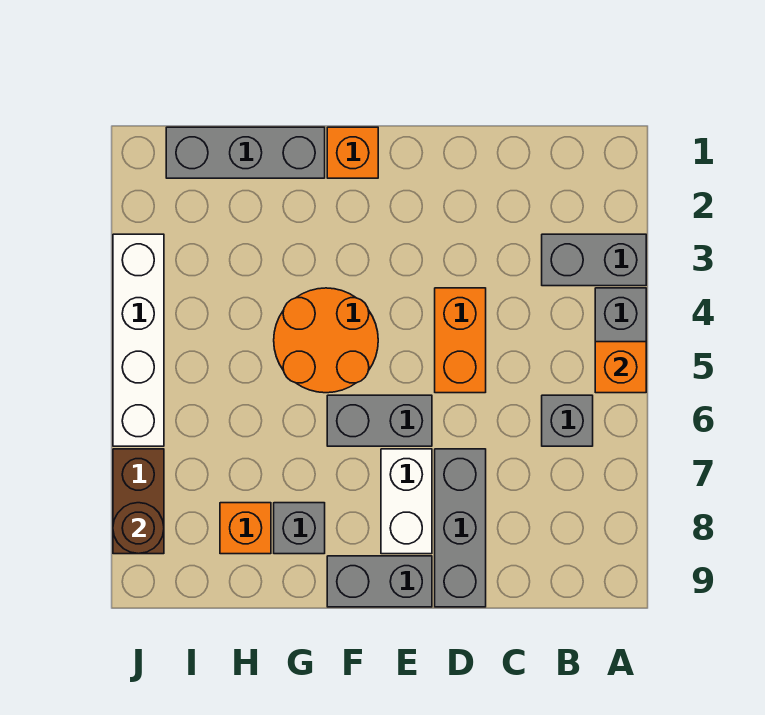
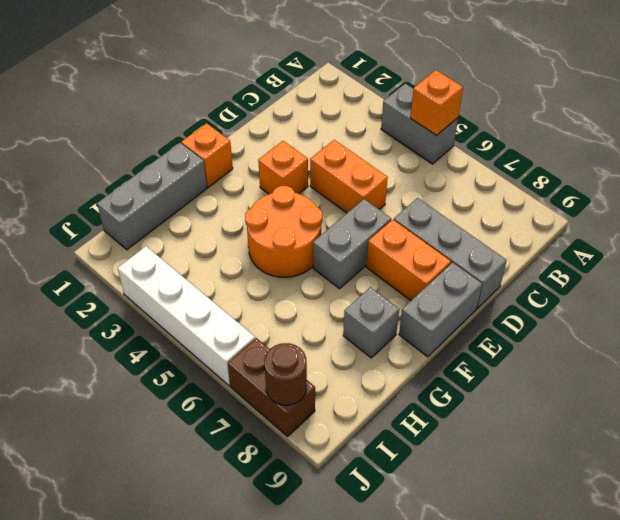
grey 1x2 brick [542,234,646,286] -> none
grey 1x1 brick [542,395,593,446] -> none
white 1x2 brick [381,449,432,554] -> orange 1x2 brick [366,220,451,301]
orange 1x1 brick [220,503,271,554] -> orange 1x1 brick moved to [258,141,308,194]

